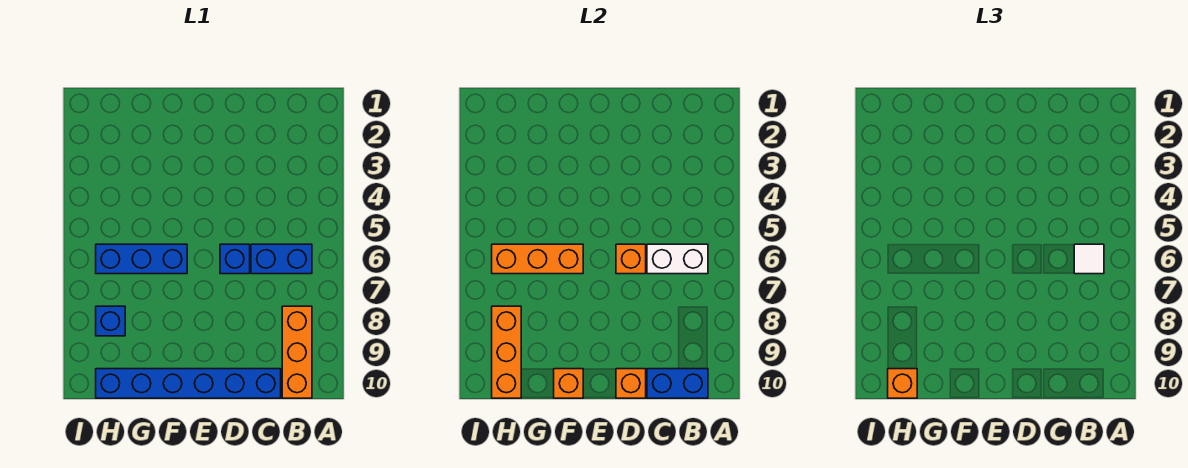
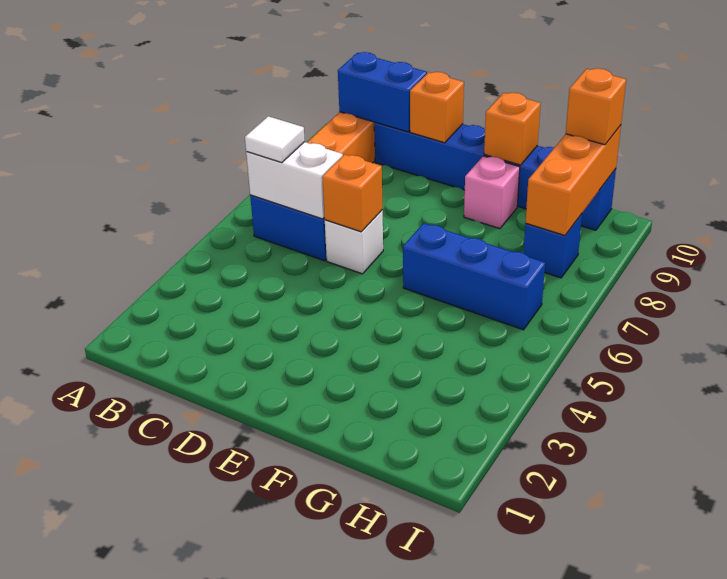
blue 1x1 brick [220,244,250,274] -> white 1x1 brick [325,210,383,274]
orange 1x3 brick [492,244,583,274] -> none
none -> pink 1x1 brick [464,156,520,229]

